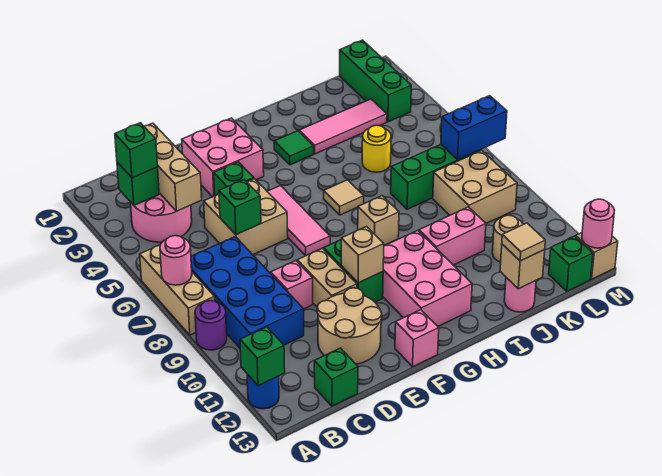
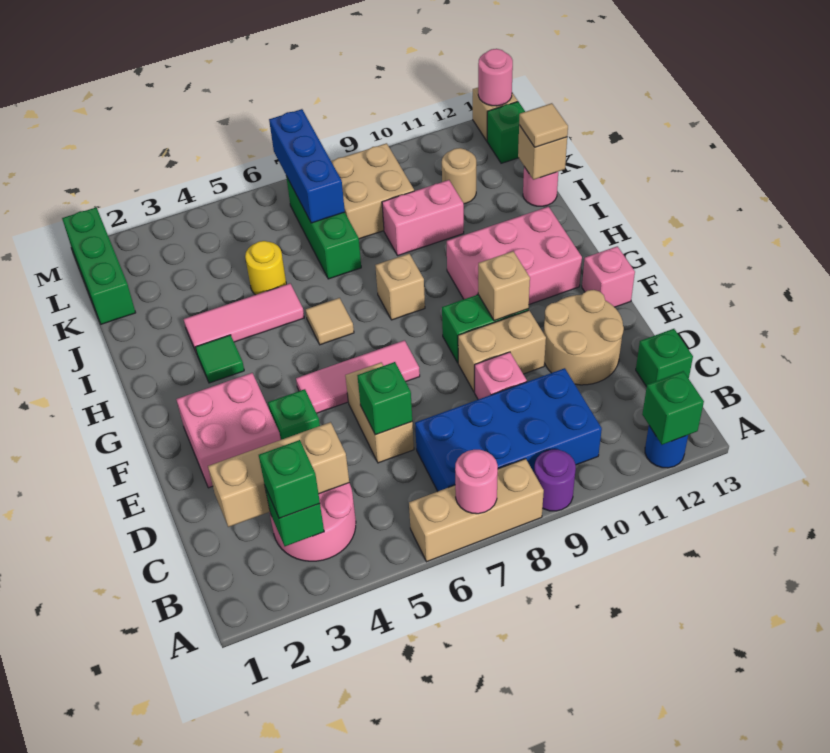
tan 2x2 brick [204,179,288,255] -> tan 1x2 brick [345,363,414,463]
pink 1x3 tile [299,99,387,154] -> pink 1x3 tile turned to [184,283,304,353]
pink 1x2 brick [419,207,486,265] -> pink 1x2 brick turned to [382,180,464,256]
green 1x3 brick [340,40,411,122] -> green 1x3 brick turned to [62,208,136,324]
blue 1x2 brick [441,96,507,160] -> blue 1x3 brick [269,109,345,223]

